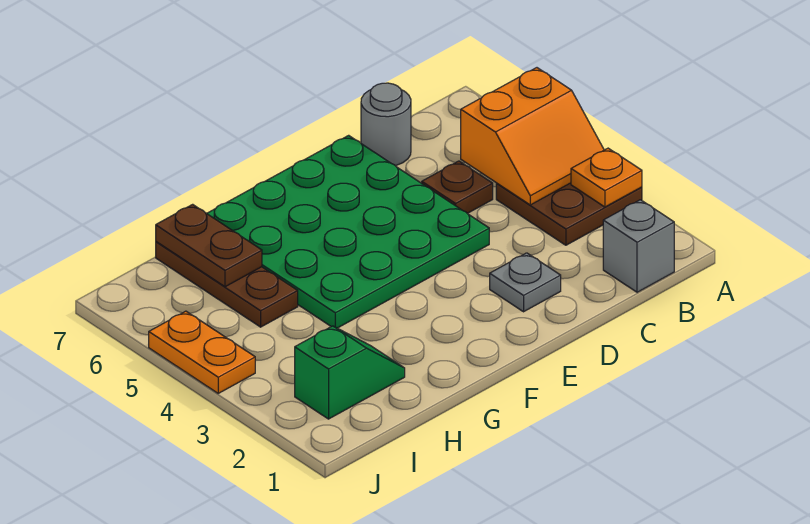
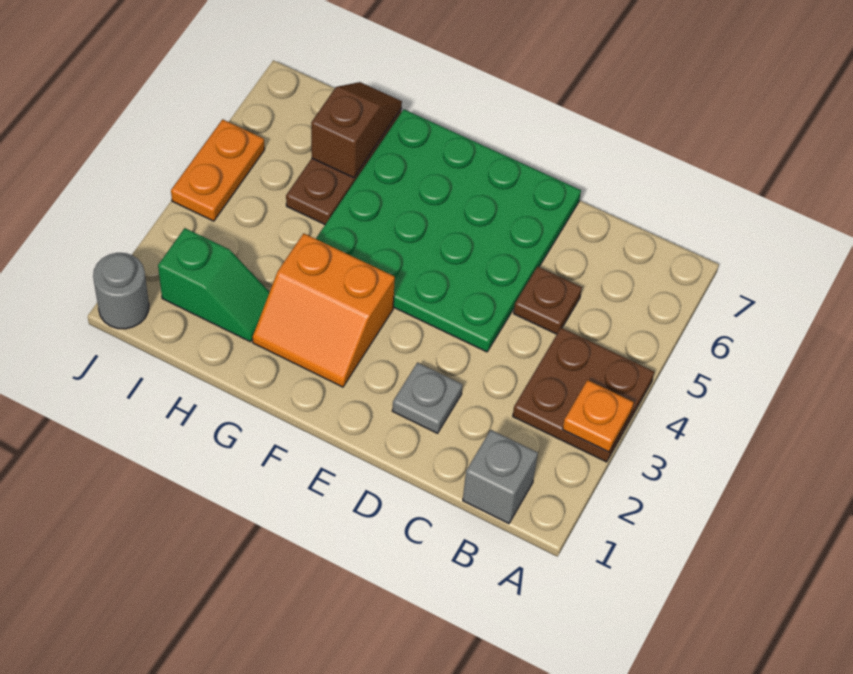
orange 2x2 slope [461,68,604,205] -> orange 2x2 slope moved to [252,234,395,387]
grey 1x1 round brick [361,83,411,166] -> grey 1x1 round brick moved to [93,253,149,329]
brown 1x2 plate [156,204,262,287] -> brown 1x2 slope [311,82,402,178]

